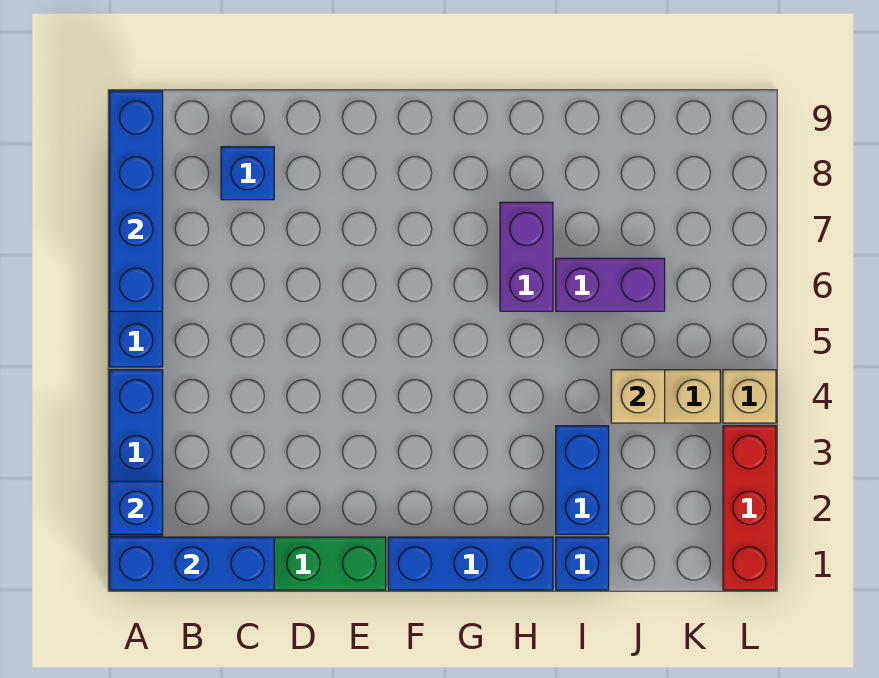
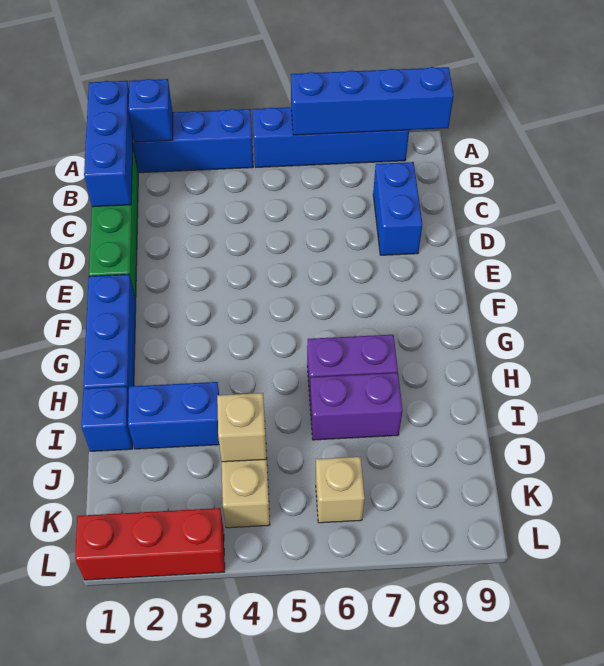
blue 1x1 brick [221,147,274,200] -> blue 1x2 brick [373,162,422,255]
purple 1x2 brick [556,258,665,311] -> purple 1x2 brick turned to [310,373,403,440]
tan 1x1 brick [723,370,776,423] -> tan 1x1 brick moved to [316,457,365,523]

